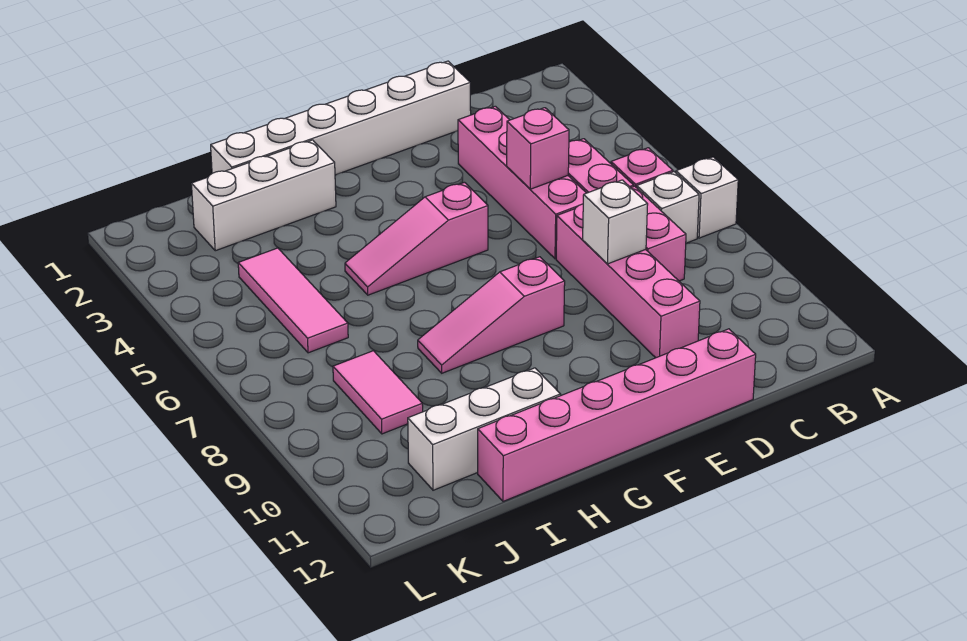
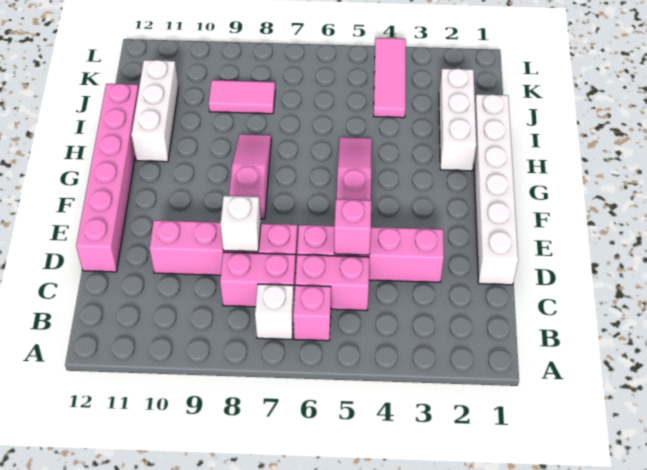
white 1x1 brick [676,157,738,238] -> none
pink 1x3 tile [238,248,348,353] -> pink 1x3 tile turned to [374,38,406,118]

